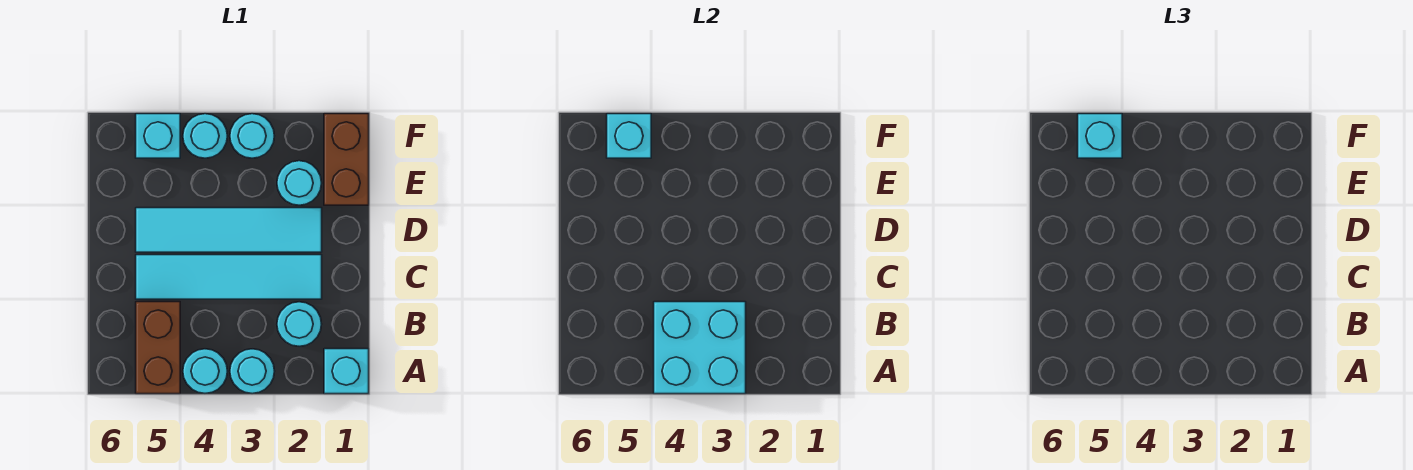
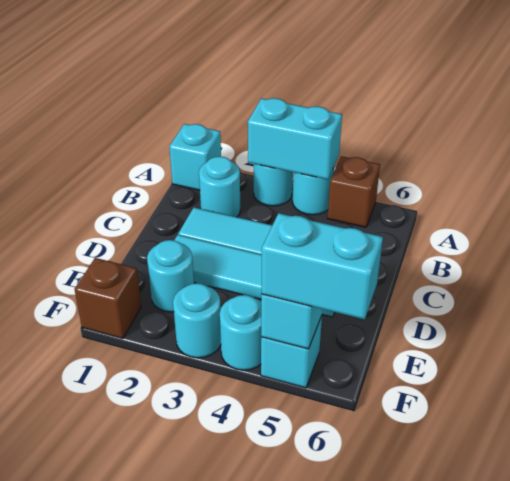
cyan 2x2 brick [654,302,746,394] -> cyan 1x2 brick [248,98,342,179]
brown 1x2 brick [136,302,180,394] -> brown 1x1 brick [328,156,380,227]
brown 1x2 brick [324,114,369,205] -> brown 1x1 brick [75,258,141,339]
cyan 1x1 brick [1078,114,1122,158] -> cyan 1x2 brick [261,213,383,320]

